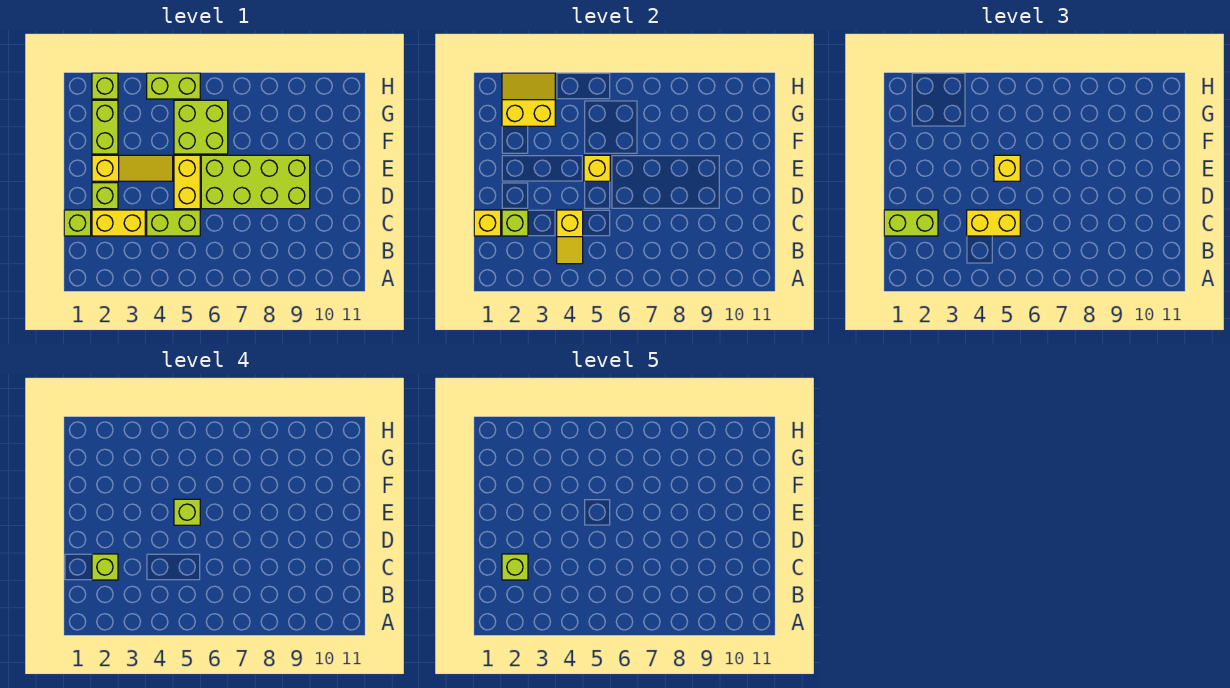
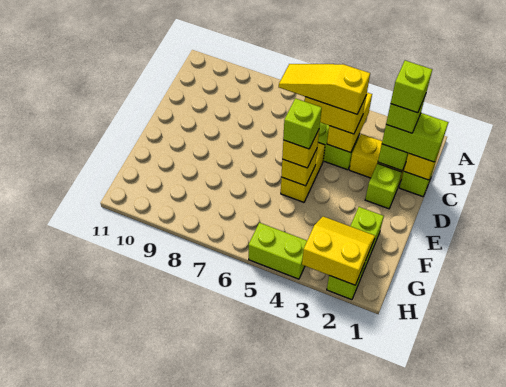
yellow 1x2 slope [557,210,583,264] -> yellow 1x2 brick [327,93,372,153]
lime 2x4 brick [201,155,310,209] -> none
yellow 1x3 slope [92,155,173,181] -> yellow 1x3 slope moved to [279,64,370,114]
lime 2x2 brick [174,100,228,154] -> none
yellow 2x2 slope [502,73,555,126] -> yellow 2x2 slope turned to [302,216,375,285]

